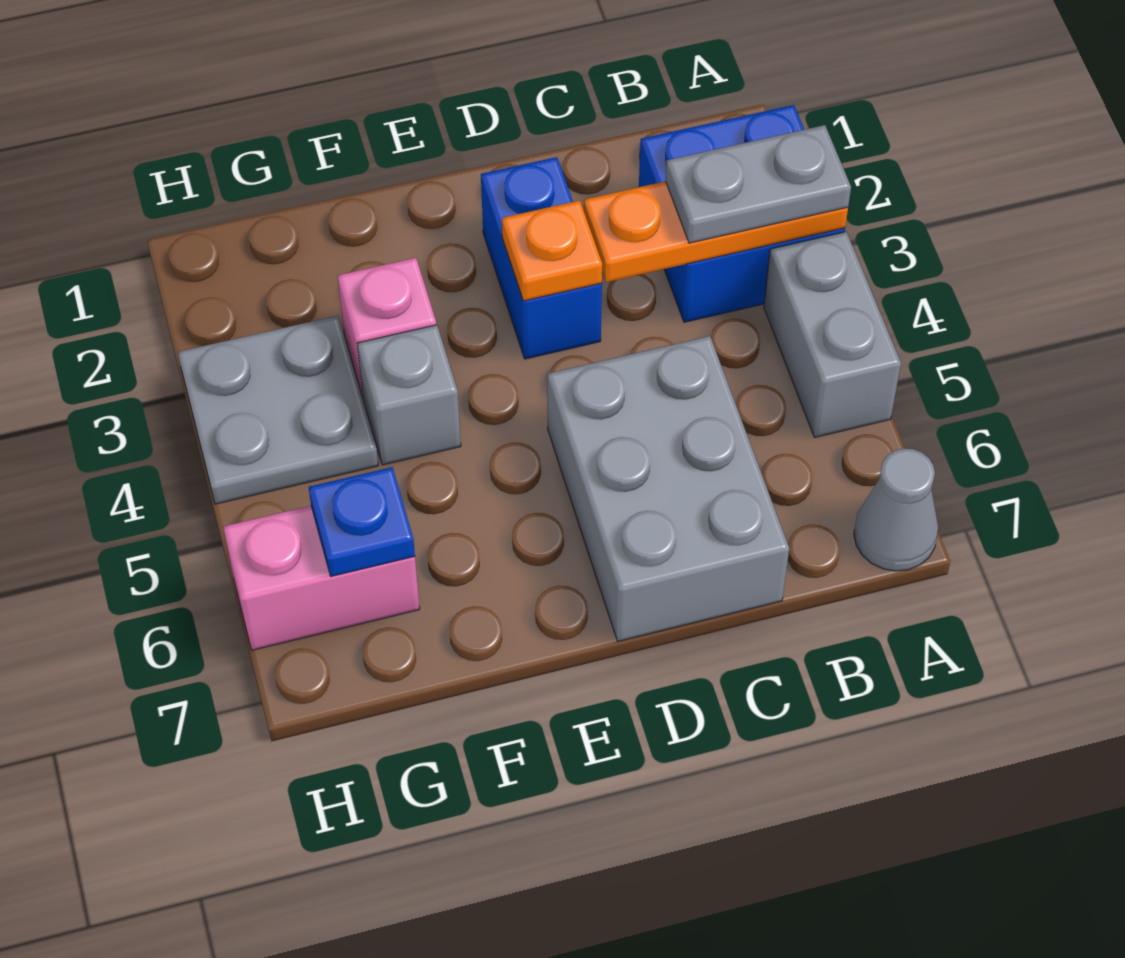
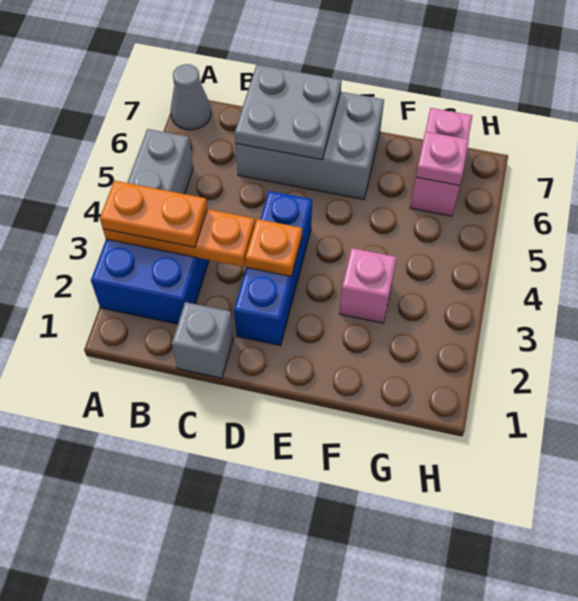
grey 1x2 plate [665,125,851,243] -> orange 1x2 plate [100,180,207,247]
grey 2x3 brick [547,336,789,641] -> grey 2x3 brick turned to [236,92,384,199]
blue 1x2 brick [481,157,602,359] -> blue 1x3 brick [234,191,312,345]
grey 1x1 brick [357,325,461,465] -> grey 1x1 brick moved to [172,302,234,378]
grey 2x2 plate [178,316,378,504] -> grey 2x2 plate moved to [235,65,341,160]
pink 1x2 brick [223,506,420,650] -> pink 1x2 brick turned to [410,108,472,216]
blue 1x1 plate [309,467,415,576] -> pink 1x1 plate [416,131,469,186]

